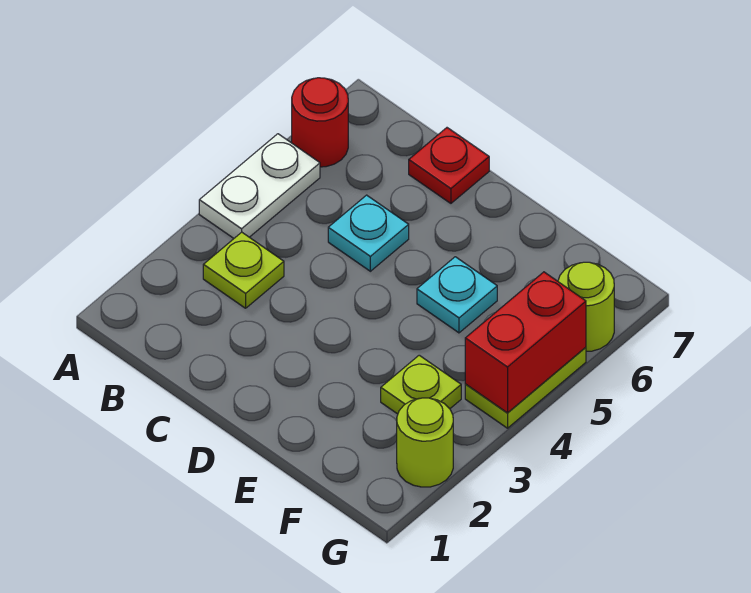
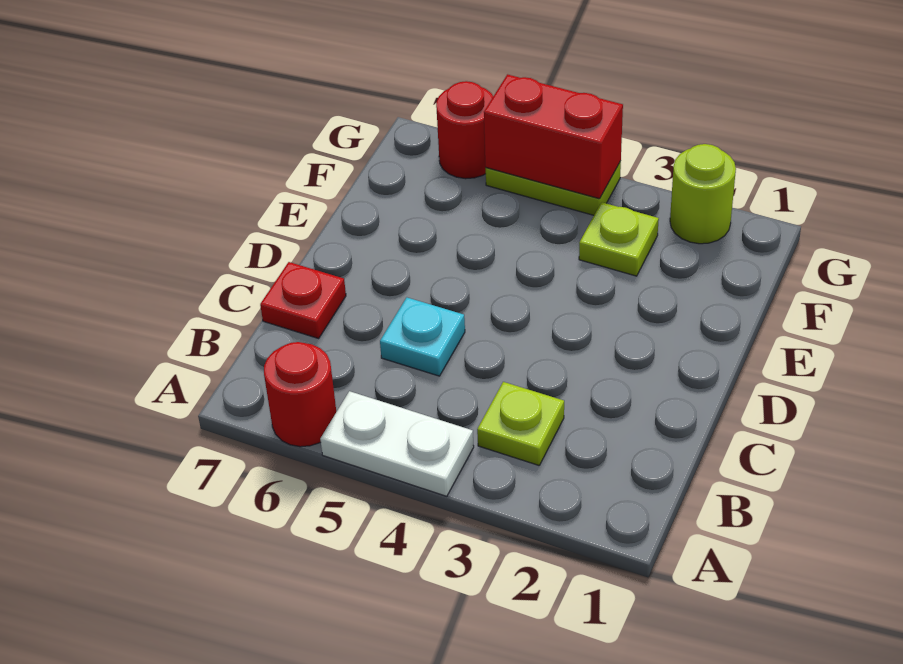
cyan 1x1 plate [417,257,497,333] -> none
lime 1x1 round brick [558,262,614,351] -> red 1x1 round brick [436,81,493,179]

